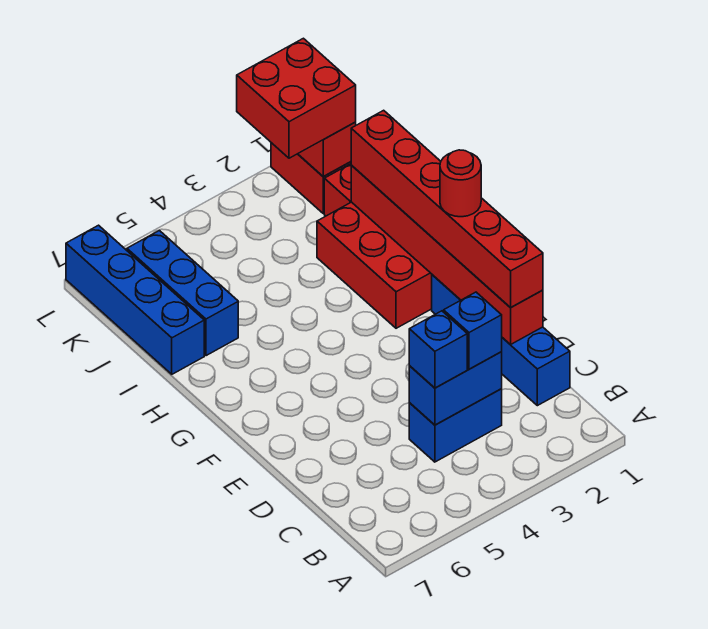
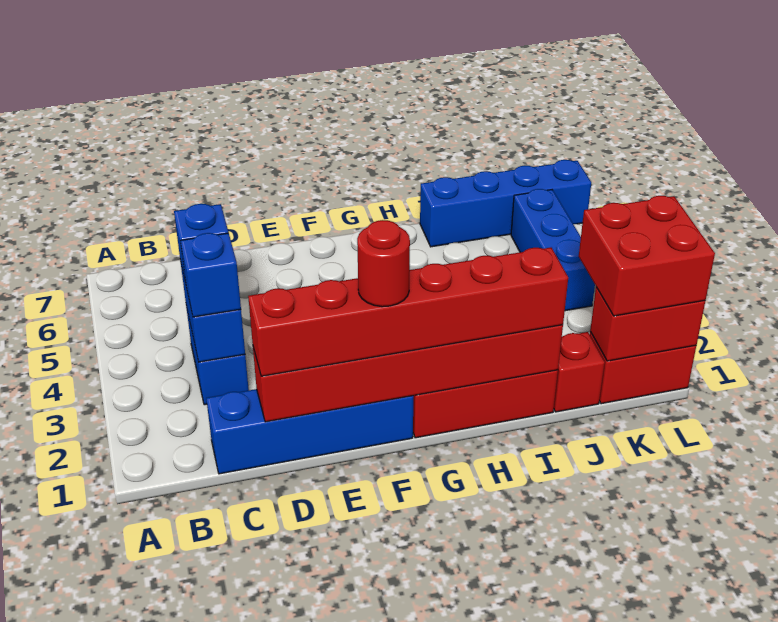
blue 1x3 brick [127,231,238,356] -> blue 1x3 brick turned to [511,189,595,311]

